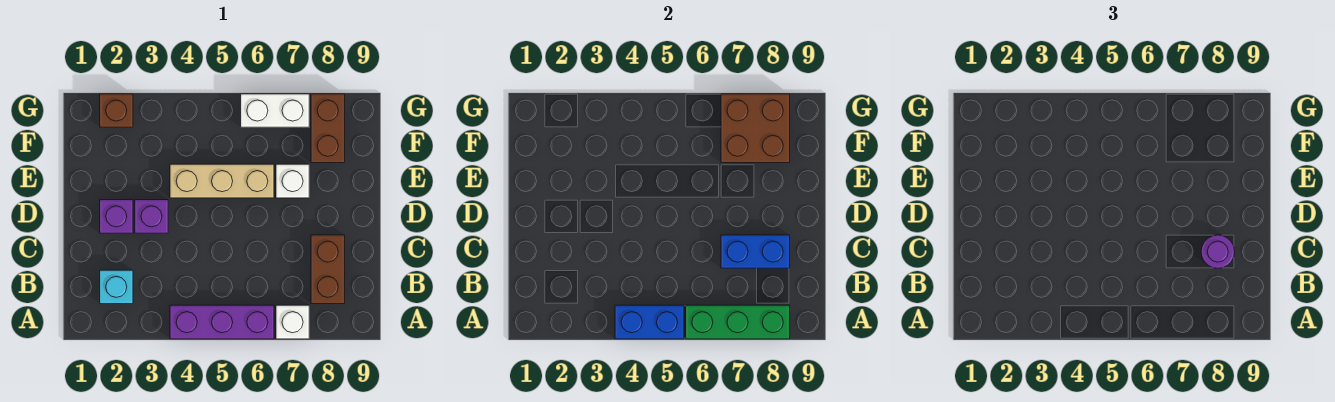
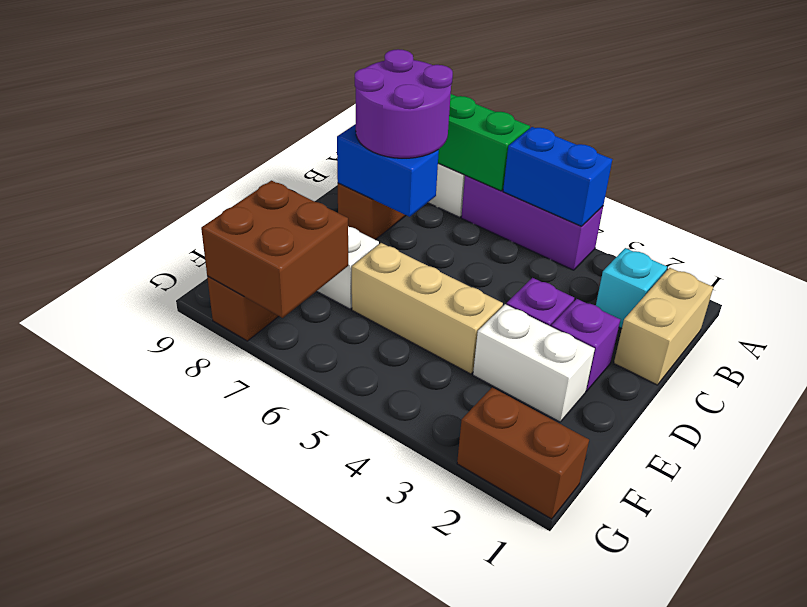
none -> tan 1x2 brick [614,268,713,385]
purple 1x1 round brick [1201,235,1235,268] -> purple 2x2 round brick [355,49,453,158]
brown 1x1 brick [100,94,133,127] -> brown 1x2 brick [457,388,589,519]
white 1x2 brick [241,94,309,127] -> white 1x2 brick moved to [473,304,595,422]

